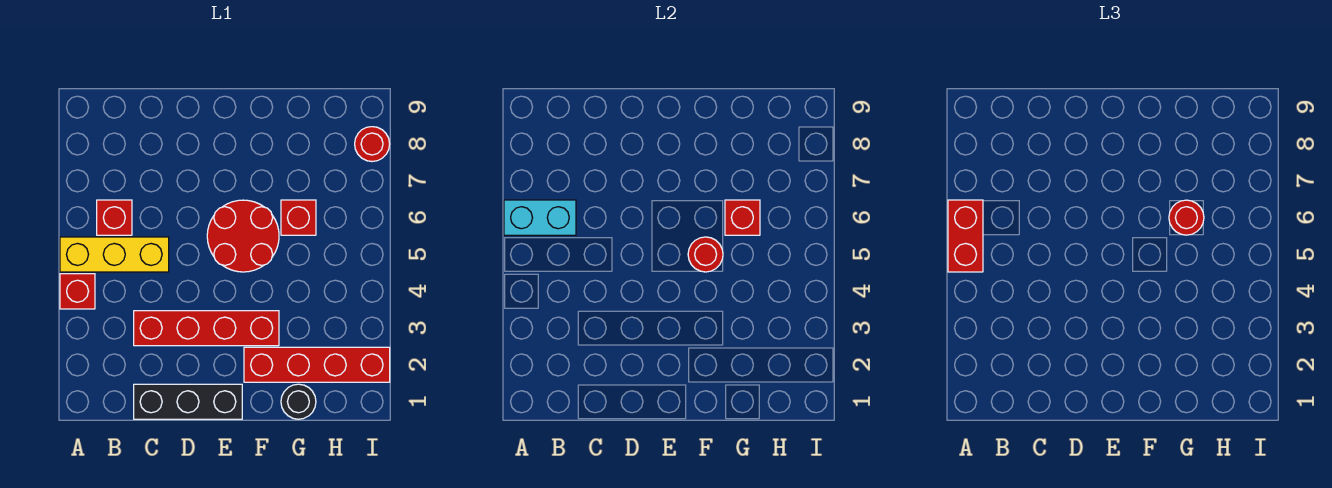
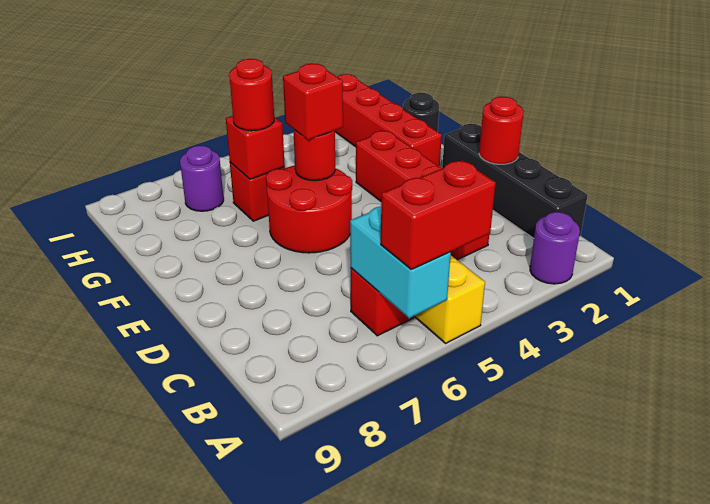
none -> purple 1x1 round brick [530,212,580,284]
red 1x1 brick [60,274,95,309] -> red 1x1 brick moved to [283,63,343,140]
black 1x3 brick [134,384,242,419] -> black 1x4 brick [442,124,588,238]
none -> purple 1x1 round brick [180,145,224,211]
red 1x1 round brick [355,127,390,161] -> red 1x1 round brick moved to [479,97,524,164]

